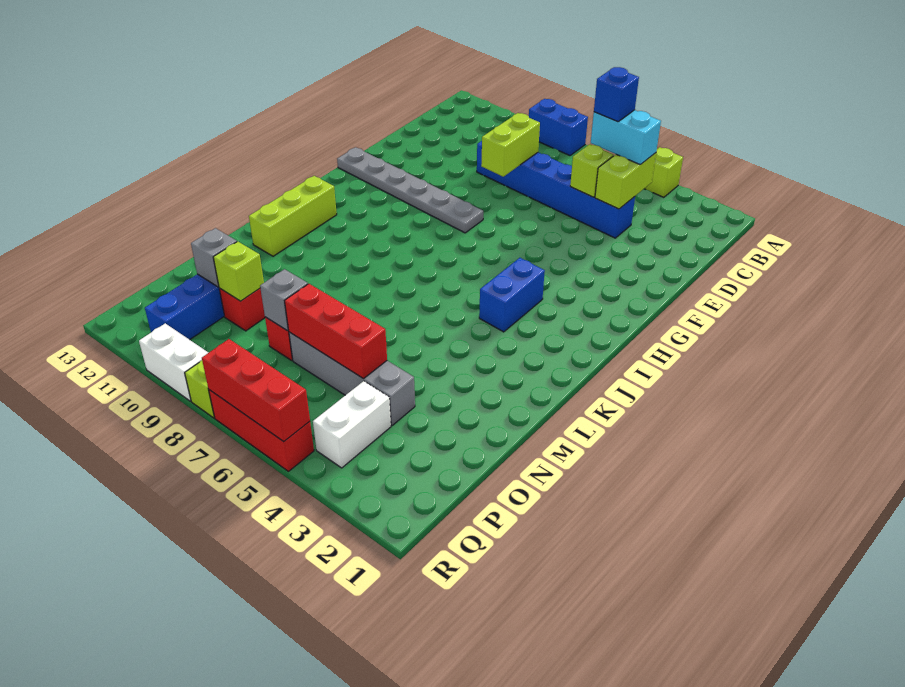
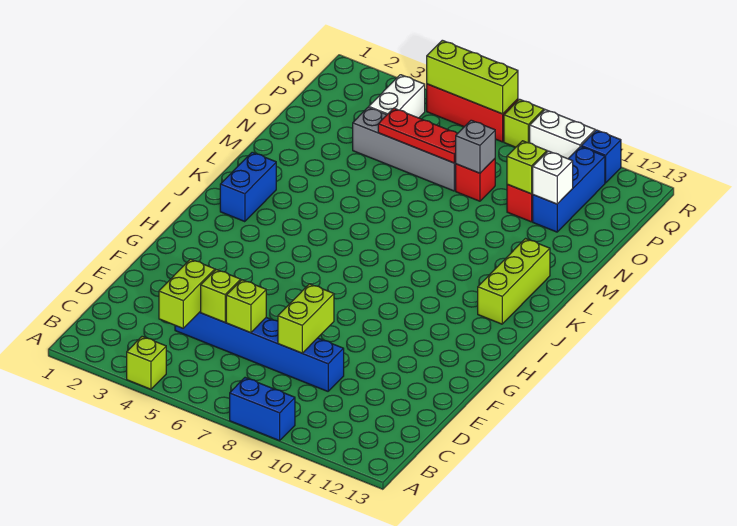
cyan 1x2 brick [591,110,661,165] -> none
blue 1x1 brick [594,67,639,122] -> blue 1x1 brick moved to [581,130,621,183]
none -> lime 1x1 brick [226,280,266,333]
grey 1x6 plate [337,147,483,233] -> none
blue 1x2 brick [479,258,545,332] -> blue 1x2 brick moved to [220,152,276,222]
red 1x3 brick [285,284,387,379] -> red 1x3 plate [378,108,458,163]
grey 1x1 brick [191,228,237,287] -> white 1x1 brick [533,151,573,204]
red 1x3 brick [202,339,310,442] -> lime 1x3 brick [427,40,518,114]

